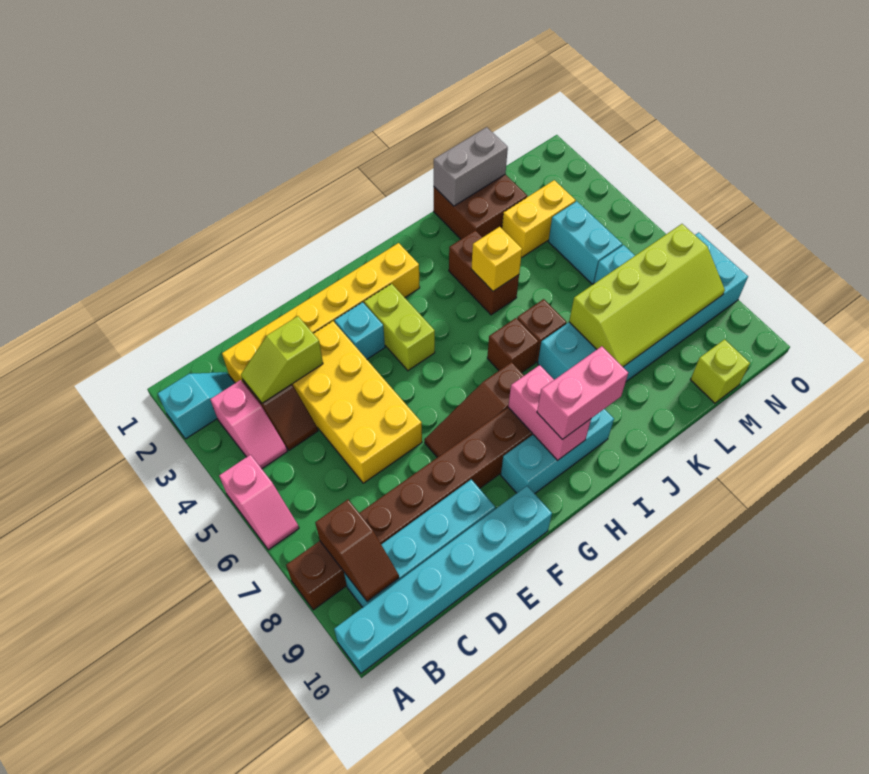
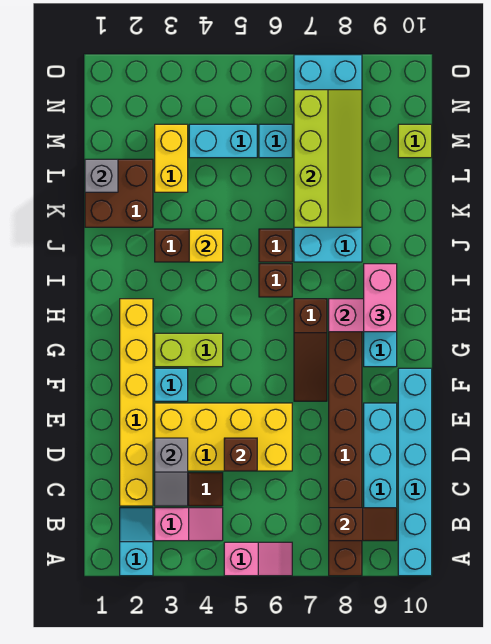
lime 1x2 slope [241,316,323,403] -> grey 1x2 slope [155,438,188,506]
none -> brown 1x1 brick [224,438,257,471]
grey 1x2 brick [434,127,508,206] -> grey 1x1 brick [85,159,118,192]

